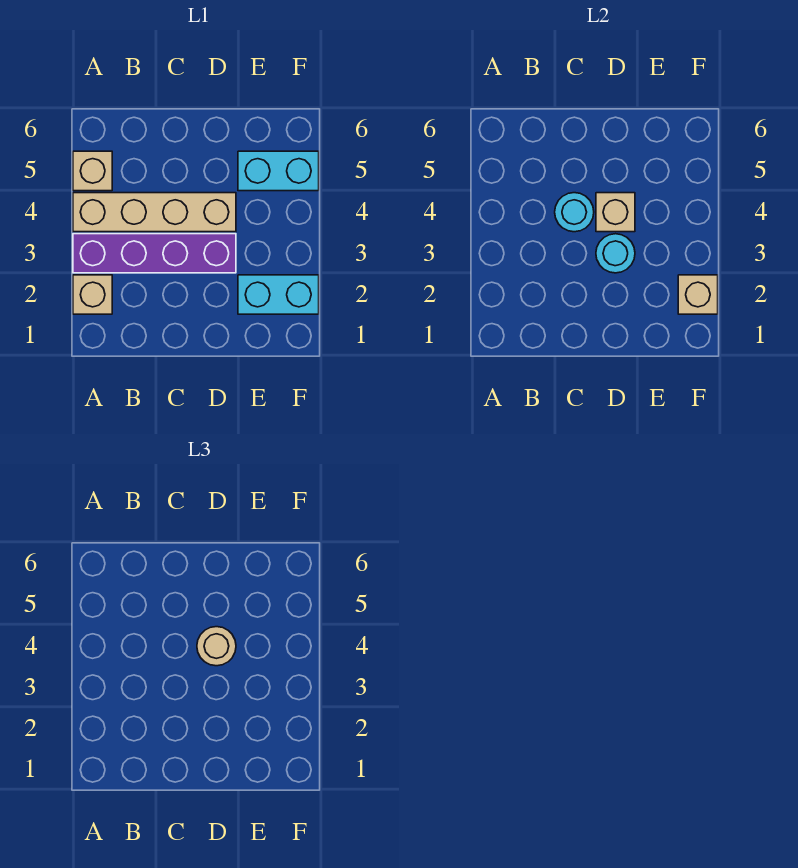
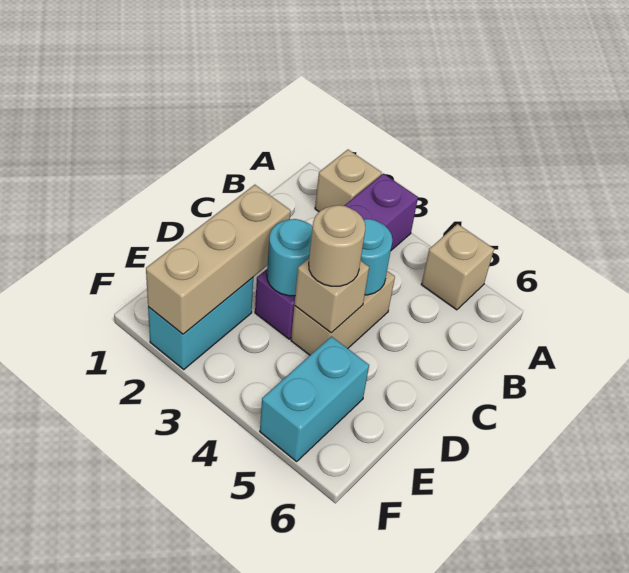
tan 1x4 brick [73,193,236,232] -> tan 1x2 brick [291,271,395,355]
tan 1x1 brick [678,275,718,314] -> tan 1x3 brick [146,185,291,334]

